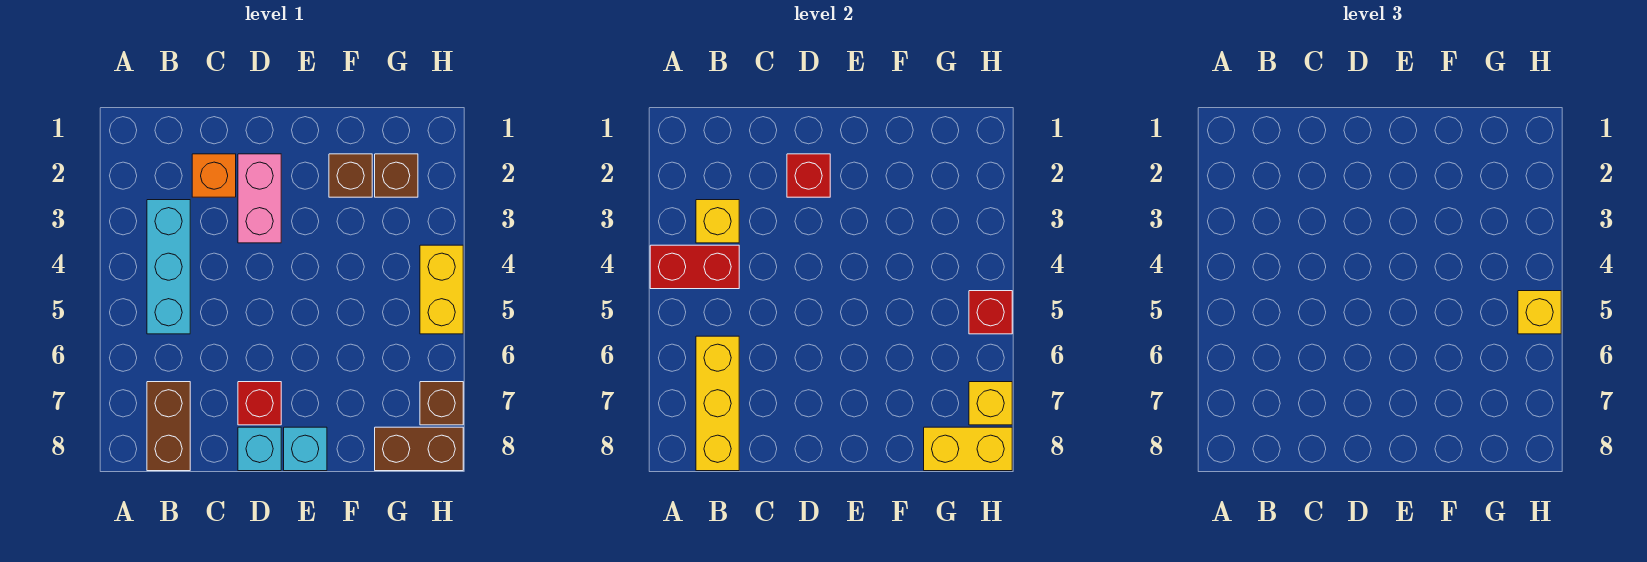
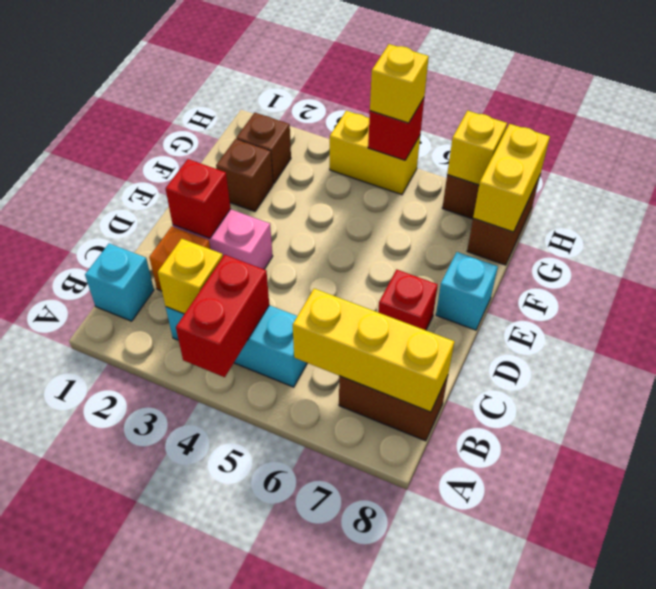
cyan 1x1 brick [238,427,281,471] -> cyan 1x1 brick moved to [85,244,154,321]

